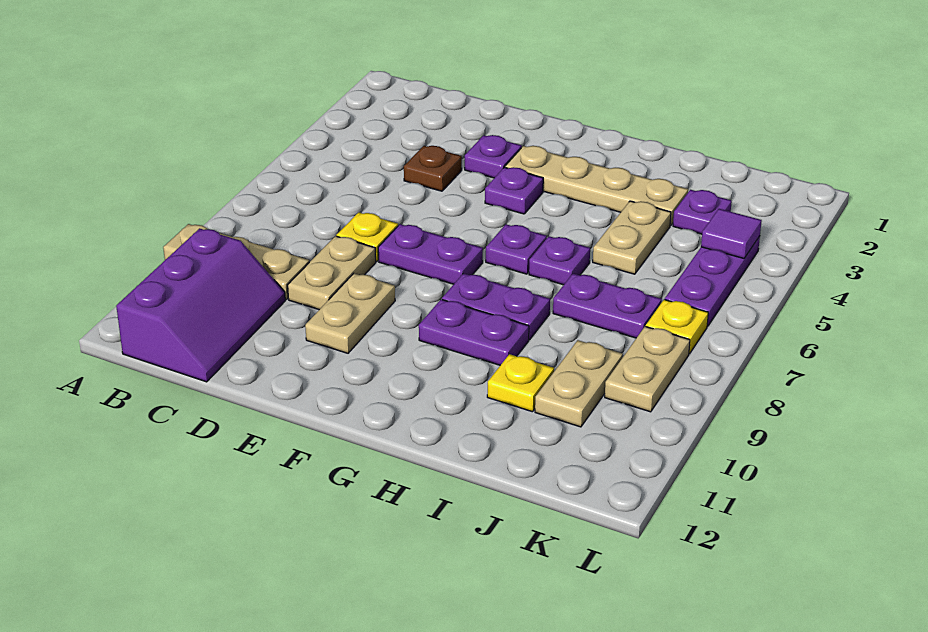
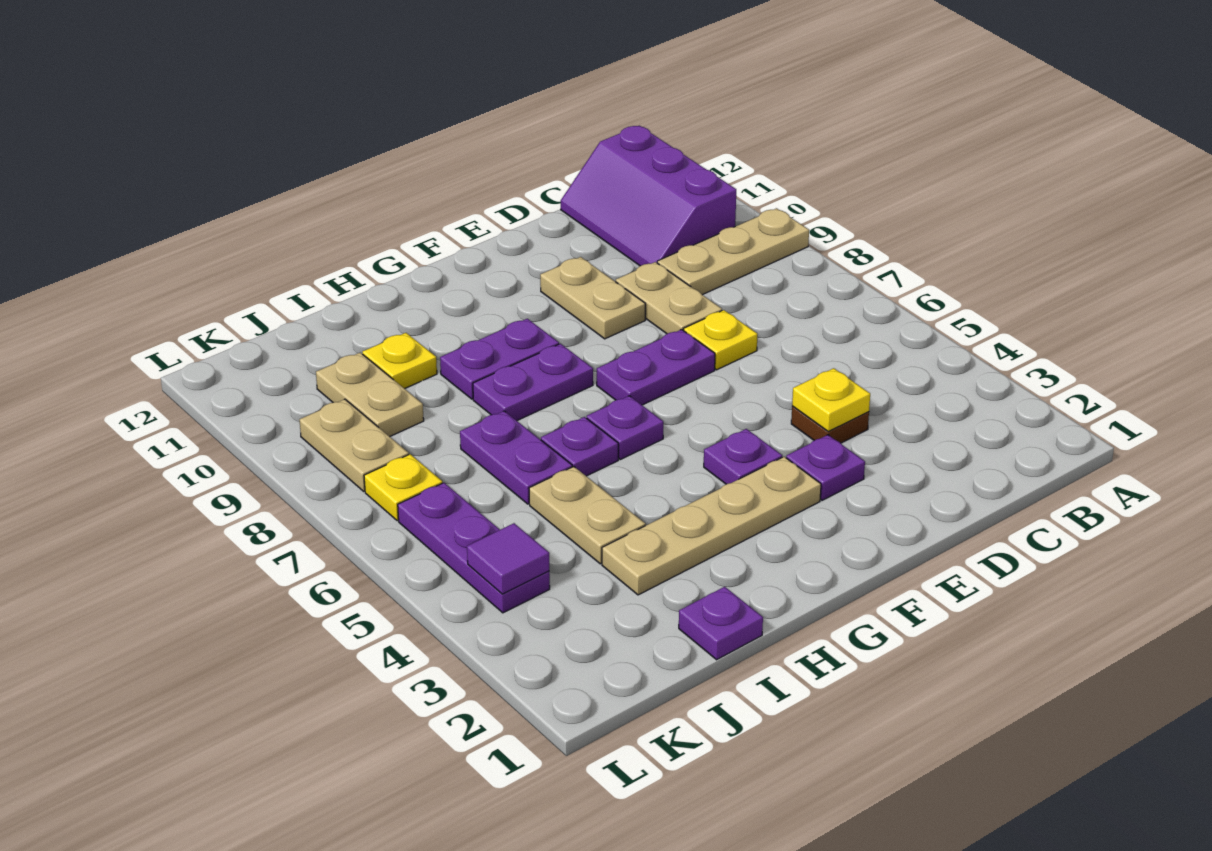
none -> yellow 1x1 plate [792,368,870,431]
purple 1x2 plate [553,274,662,338] -> purple 1x2 plate turned to [460,411,572,504]
purple 1x1 plate [673,190,732,234] -> purple 1x1 plate moved to [679,587,763,660]

